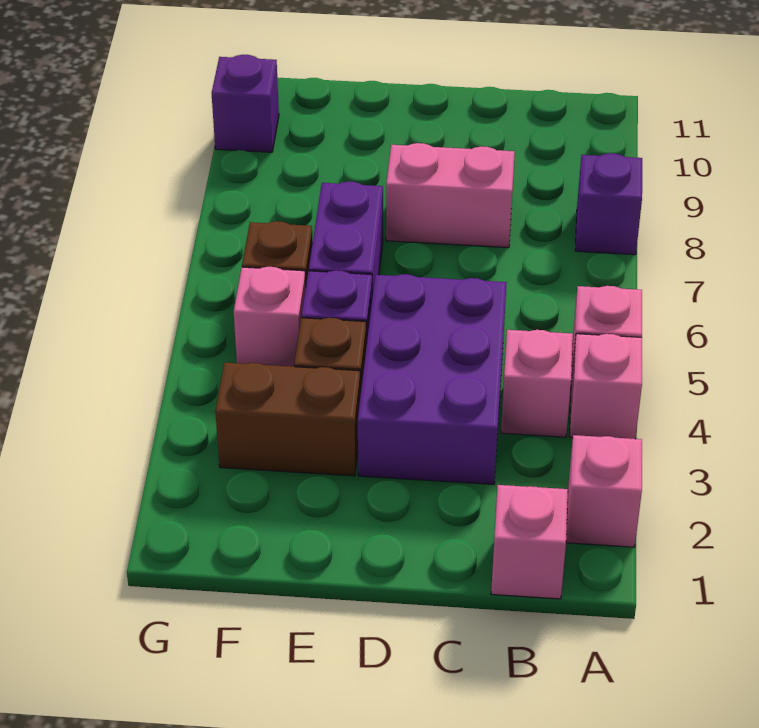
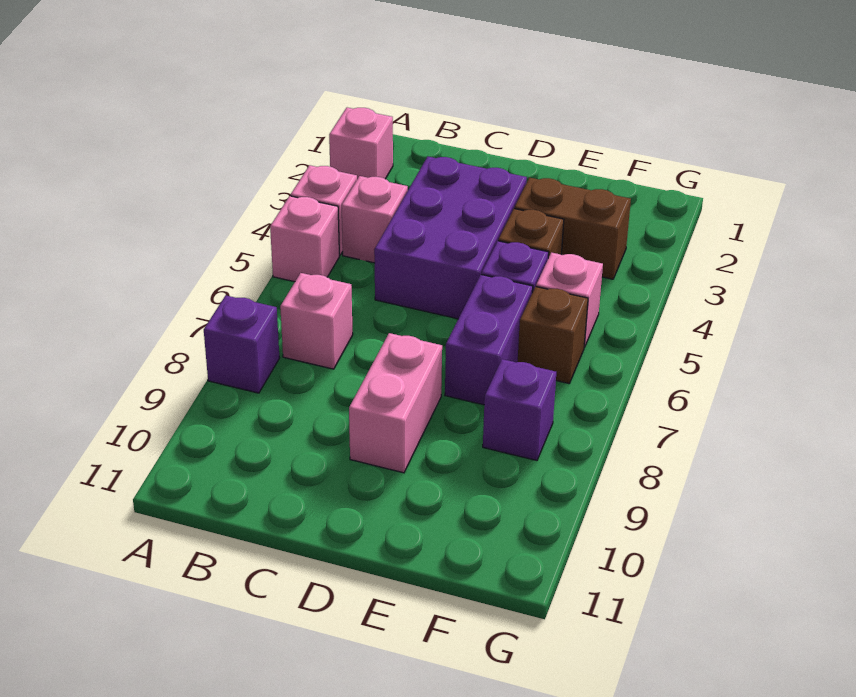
pink 1x1 brick [491,485,568,599] -> pink 1x1 brick moved to [280,273,353,369]
pink 1x2 brick [386,143,515,248] -> pink 1x2 brick turned to [349,333,442,473]
purple 1x1 brick [212,55,279,152] -> purple 1x1 brick moved to [483,359,556,460]

